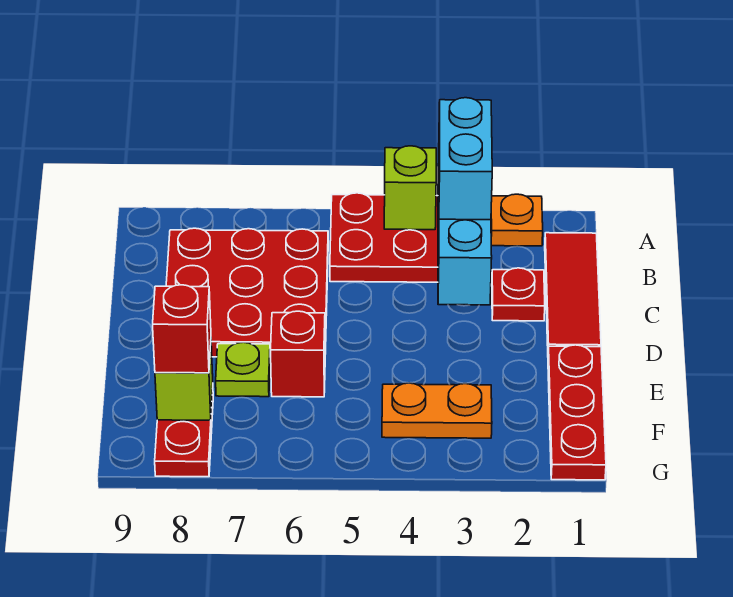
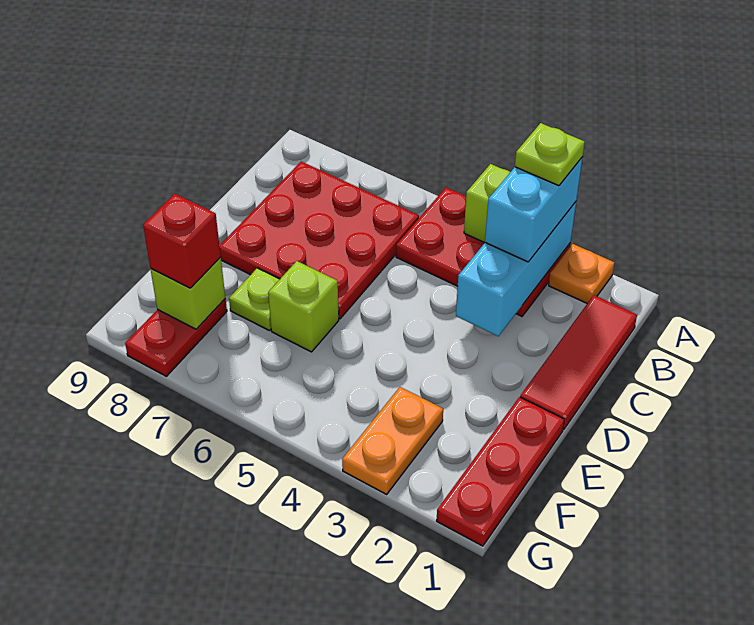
none -> lime 1x1 plate [515,123,585,186]
red 1x1 plate [492,268,545,321] -> none
red 1x1 brick [270,311,325,397] -> lime 1x1 brick [268,261,339,352]
orange 1x2 plate [382,383,492,438] -> orange 1x2 plate turned to [342,387,443,494]

